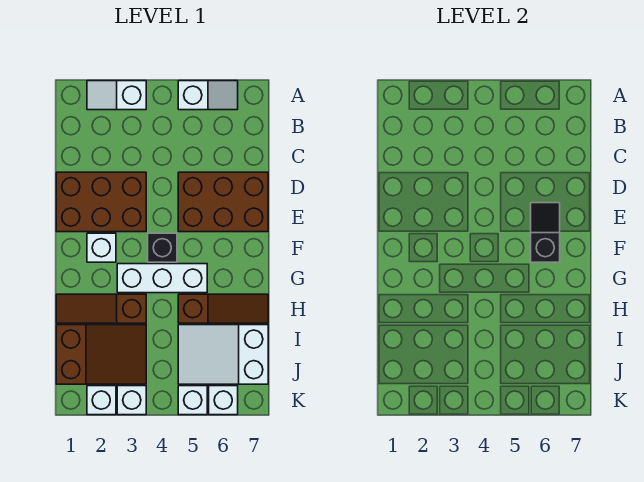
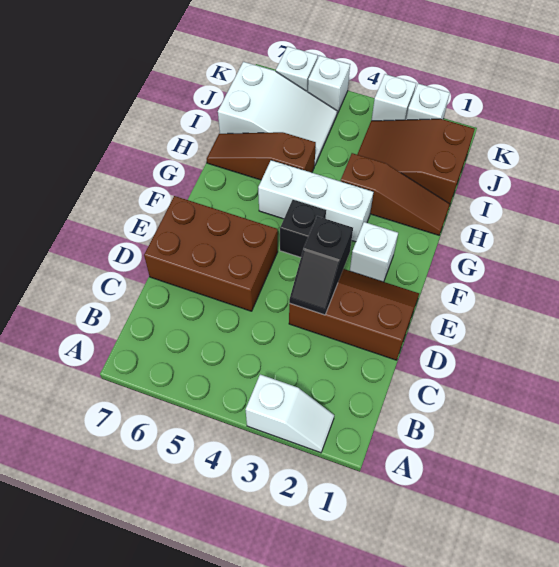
white 1x2 slope [178,81,238,110] -> none
brown 2x3 brick [56,172,146,232] -> brown 2x3 slope [289,269,419,360]
black 1x2 slope [531,203,560,262] -> black 1x2 slope moved to [289,216,353,315]

